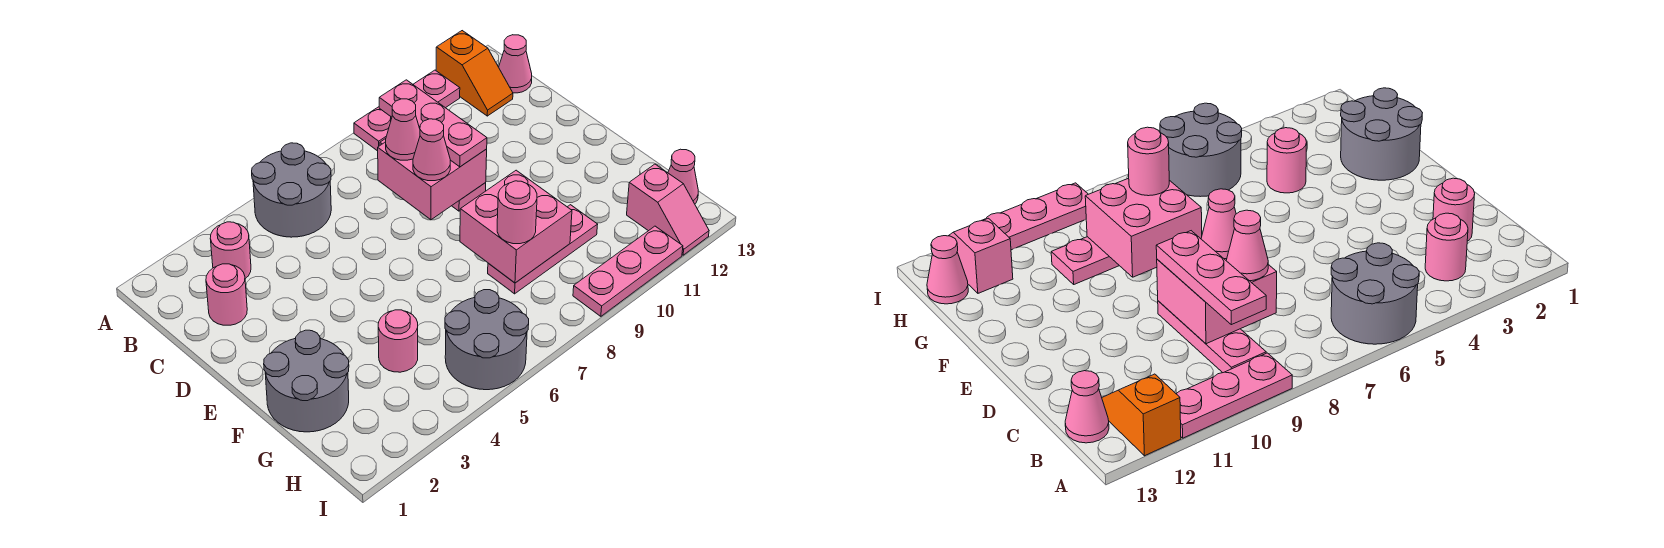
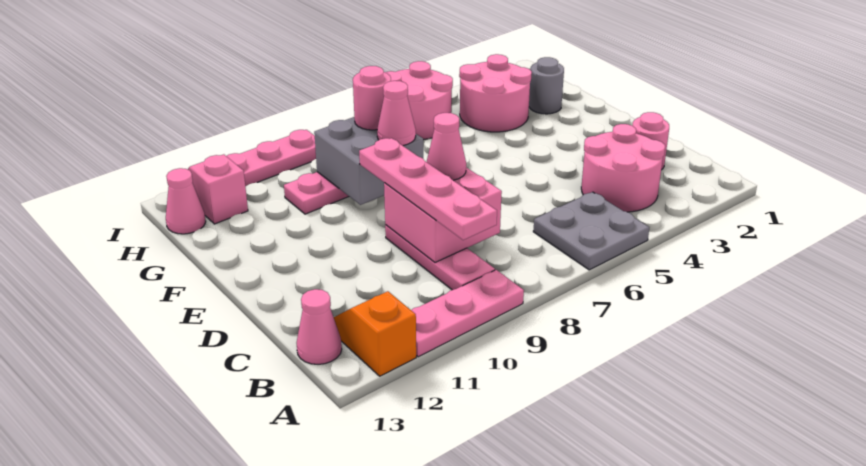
grey 2x2 round brick [252,143,331,237] -> grey 2x2 plate [533,192,649,270]
pink 1x1 round brick [210,222,251,279] -> pink 2x2 round brick [581,124,665,212]
pink 1x3 plate [379,80,487,167] -> pink 1x4 plate [359,138,497,240]
pink 1x1 cone [386,99,420,160] -> pink 1x1 cone moved to [377,81,416,146]
grey 2x2 round brick [264,330,349,432] -> grey 1x1 round brick [529,57,564,114]
pink 2x2 brick [460,170,572,283] -> grey 2x2 brick [314,117,423,205]
pink 1x1 round brick [378,310,418,372] -> pink 2x2 round brick [459,54,532,132]
grey 2x2 round brick [445,290,529,390] -> pink 2x2 round brick [385,61,453,140]

